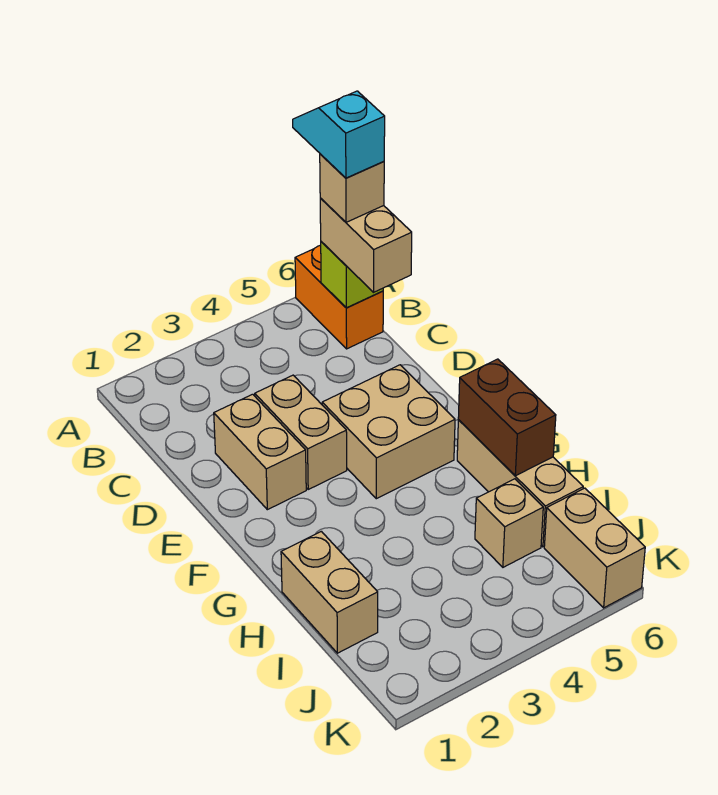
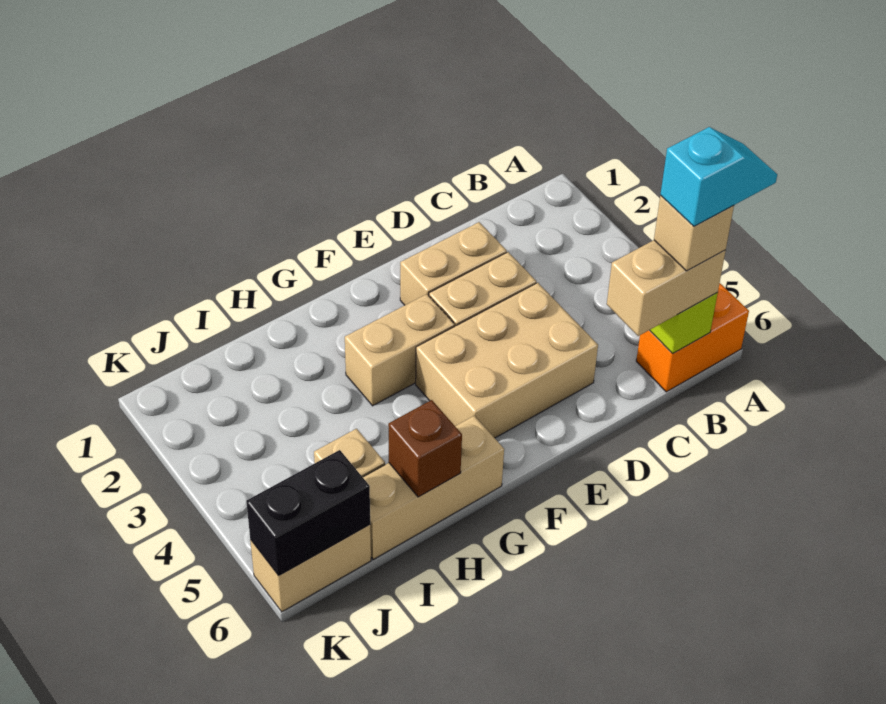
tan 2x2 brick [322,365,455,499] -> tan 2x3 brick [416,283,598,438]
brown 1x2 brick [458,359,556,476] -> brown 1x1 brick [388,400,462,497]
tan 1x2 brick [281,531,378,653] -> tan 1x2 brick moved to [345,294,455,406]
none -> black 1x2 brick [246,450,370,576]

